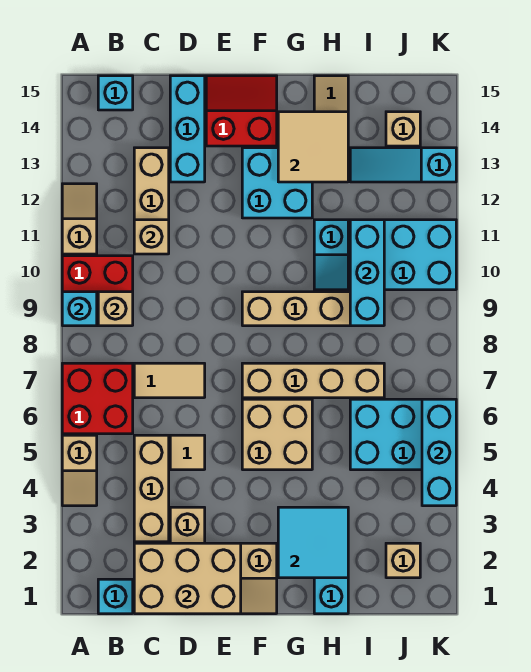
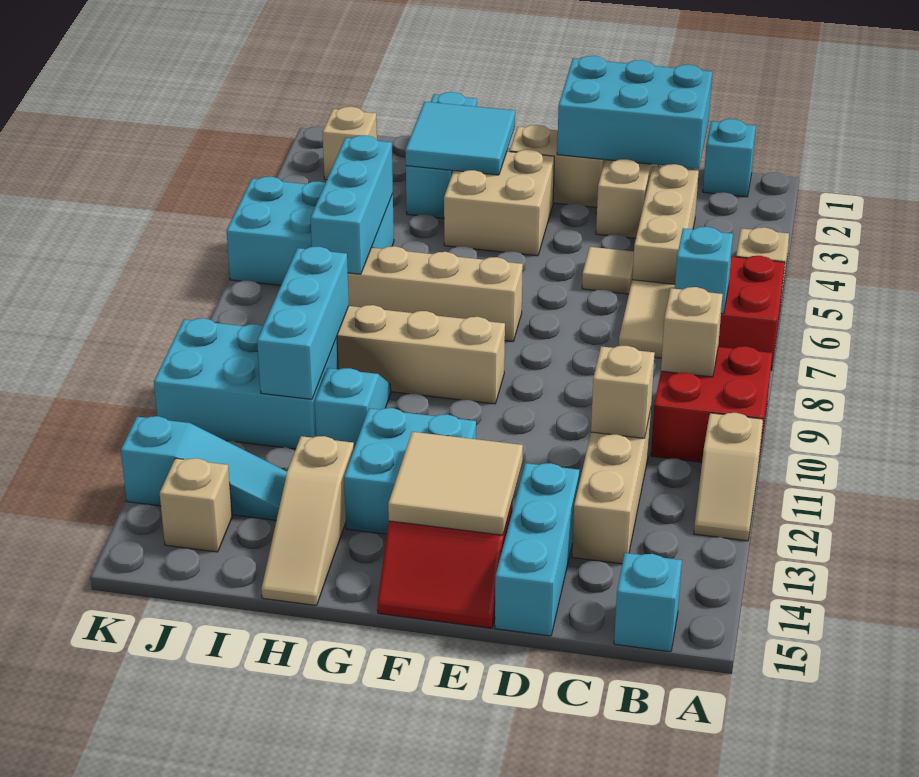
cyan 1x1 brick [62,292,97,326] -> cyan 1x1 brick moved to [675,227,733,314]
tan 2x3 brick [134,543,241,614] -> cyan 2x3 brick [557,56,712,169]
tan 1x2 tile [134,363,205,398] -> tan 1x2 tile turned to [619,280,675,358]
tan 2x2 brick [242,399,312,470] -> tan 2x2 brick moved to [444,150,554,256]
tan 2x2 tile [278,112,348,182] -> tan 2x2 tile moved to [388,432,523,535]
cyan 1x3 brick [422,399,456,506] -> cyan 1x3 brick moved to [311,135,393,274]

